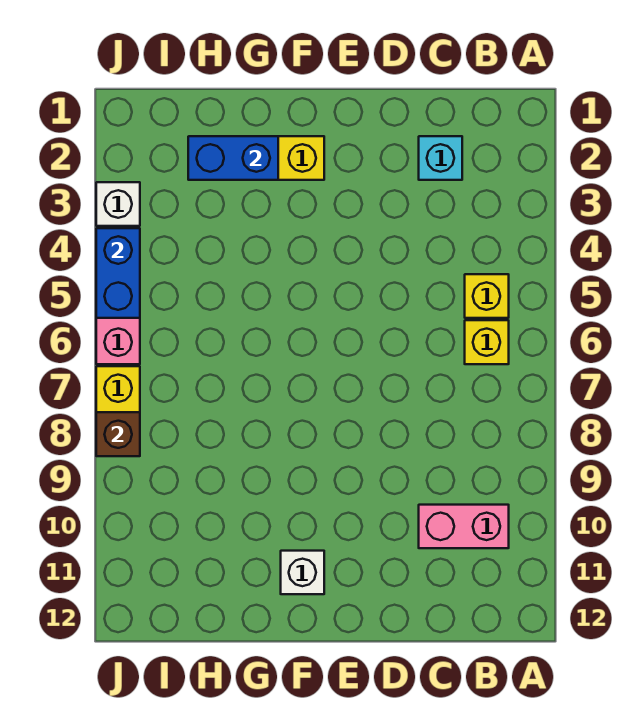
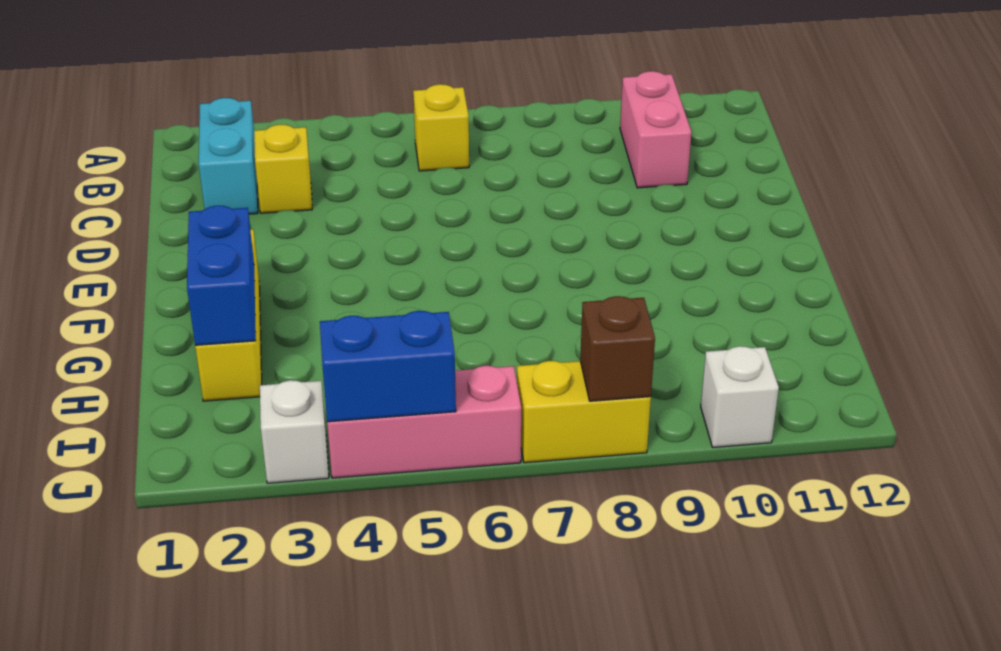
yellow 1x1 brick [465,274,509,318] -> yellow 1x1 brick moved to [254,125,312,213]
cyan 1x1 brick [419,136,462,180] -> cyan 1x2 brick [199,98,258,214]
white 1x1 brick [281,551,324,594] -> white 1x1 brick moved to [701,346,779,447]

